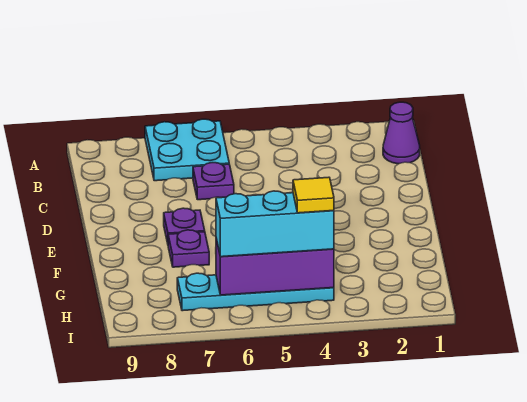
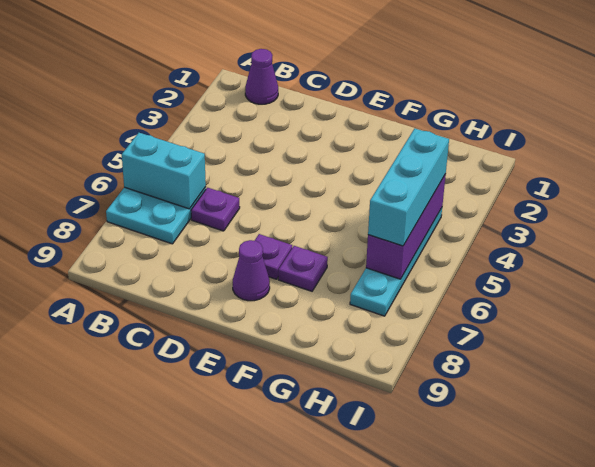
none -> cyan 1x2 brick [122,133,206,209]
none -> purple 1x1 cone [233,240,270,301]
yellow 1x1 tile [293,177,334,213] -> none

